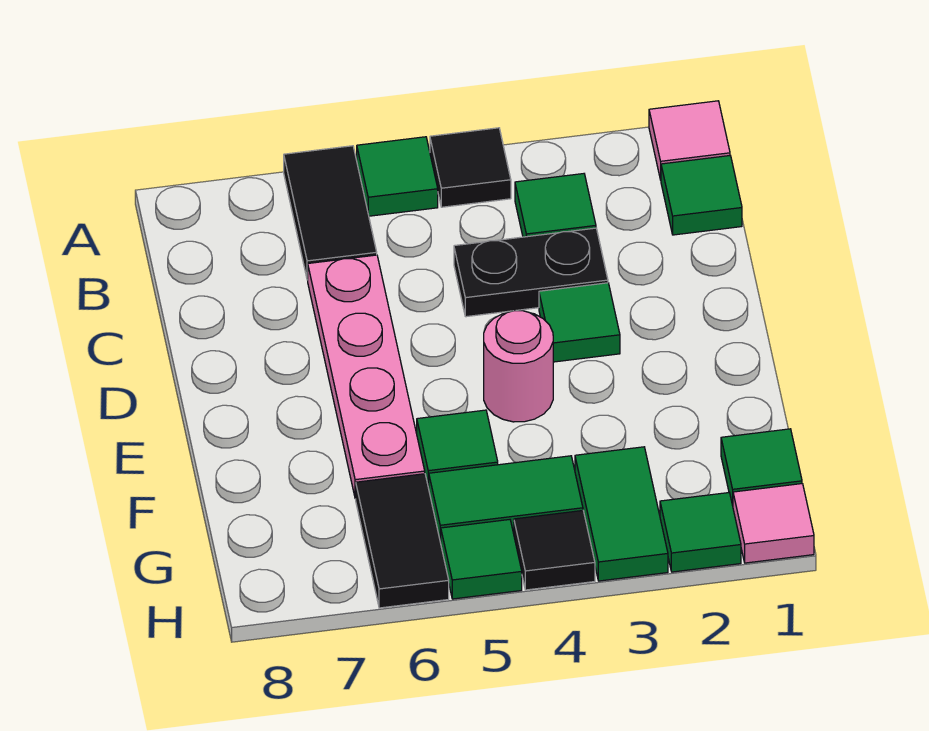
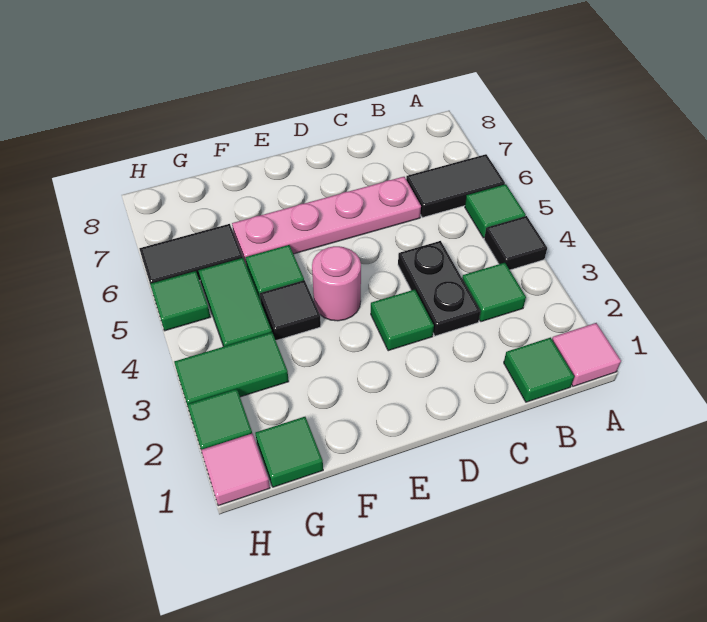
black 1x1 tile [514,511,595,590] -> black 1x1 tile moved to [260,280,321,340]

